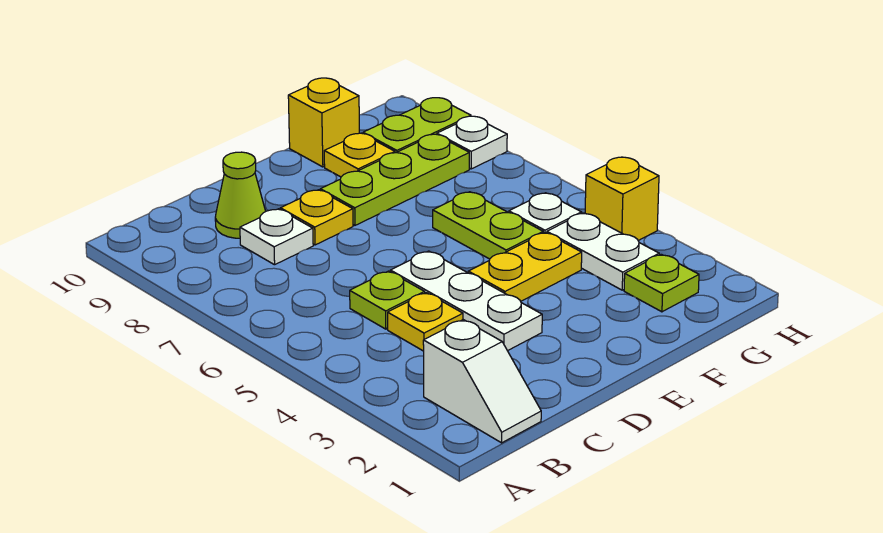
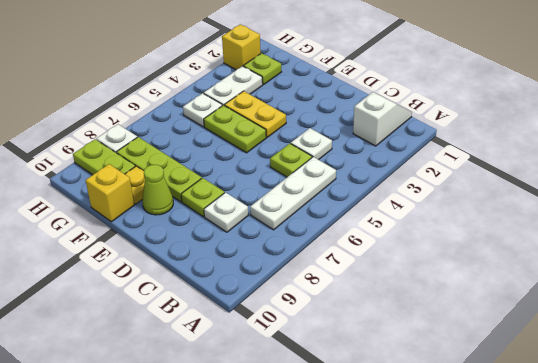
yellow 1x1 plate [388,293,463,351] -> white 1x1 plate [291,128,332,160]
lime 1x1 cone [215,152,266,238] -> lime 1x1 cone moved to [142,165,173,215]
white 1x3 plate [390,251,542,351] -> white 1x3 plate moved to [250,157,336,230]
yellow 1x1 plate [280,190,353,245] -> lime 1x1 plate [181,178,225,217]
lime 1x2 plate [433,192,543,259] -> lime 1x2 plate turned to [204,105,266,153]
yellow 1x1 brick [585,157,659,241] -> yellow 1x1 brick moved to [222,24,261,70]

